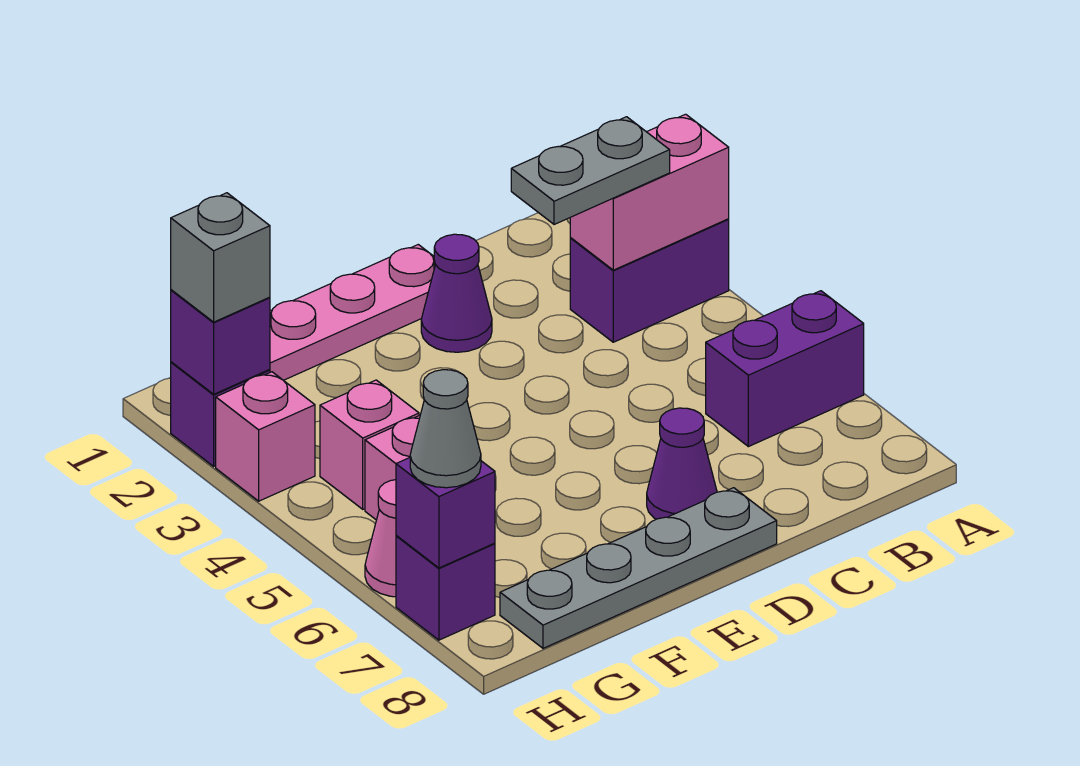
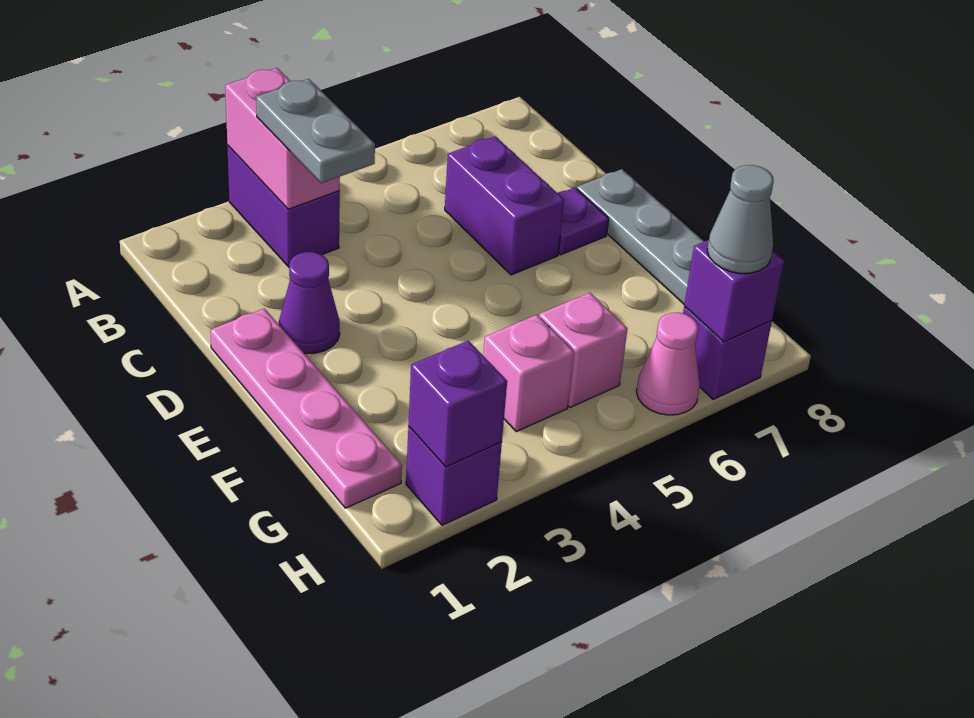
purple 1x2 brick [706,291,864,447] -> purple 1x2 brick moved to [445,136,564,275]
purple 1x1 cone [647,408,717,519] -> purple 1x1 plate [558,188,609,255]
grey 1x1 brick [171,193,270,322] -> none
pink 1x1 brick [216,372,315,501] -> none

